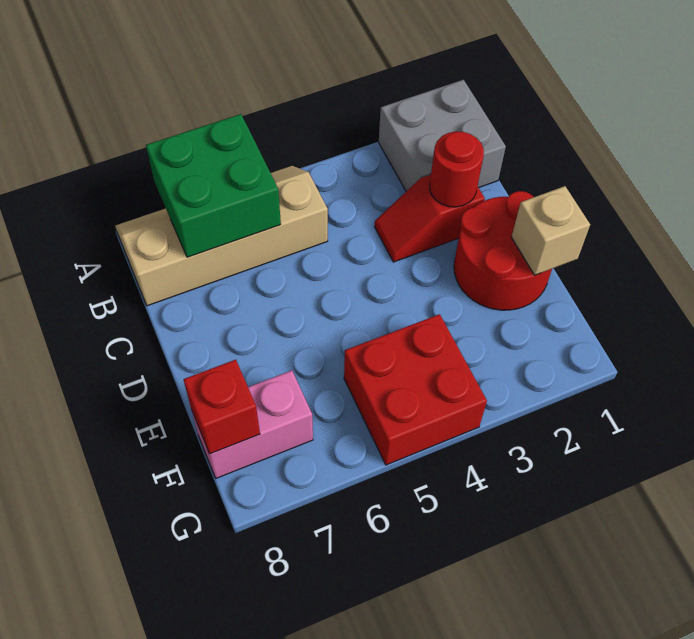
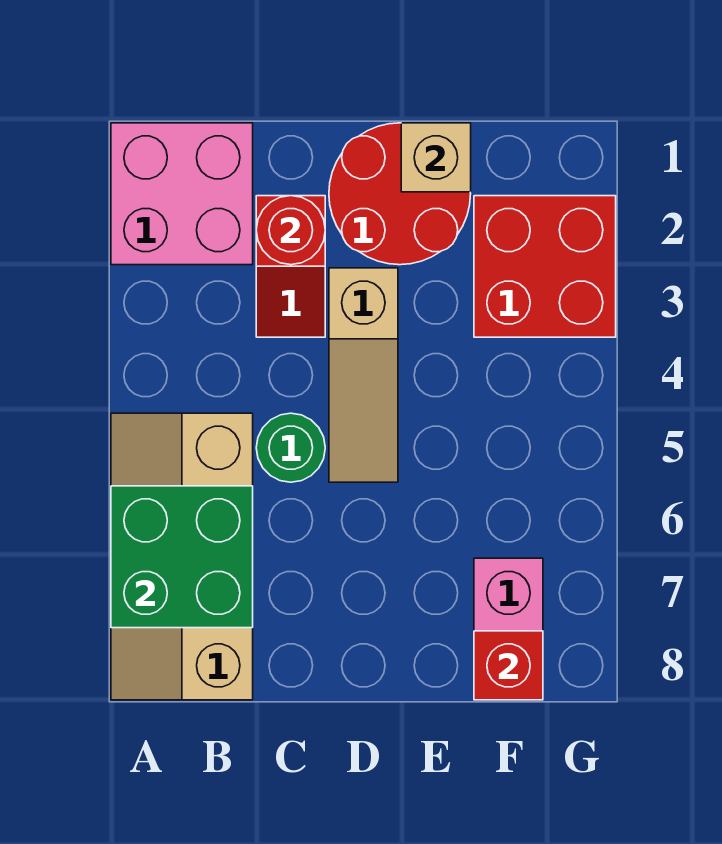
grey 2x2 brick [379,80,506,191] -> pink 2x2 brick [111,123,253,265]
none -> green 1x1 round brick [256,413,325,482]
none -> tan 1x3 slope [329,268,398,482]
red 2x2 brick [344,314,487,465] -> red 2x2 brick moved to [474,196,616,337]

